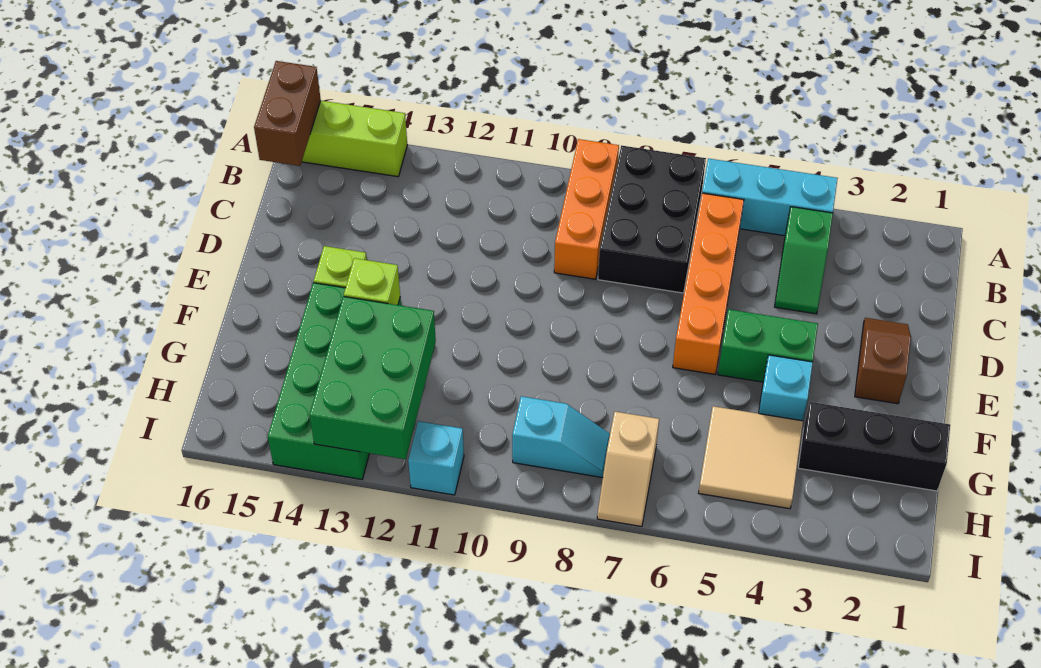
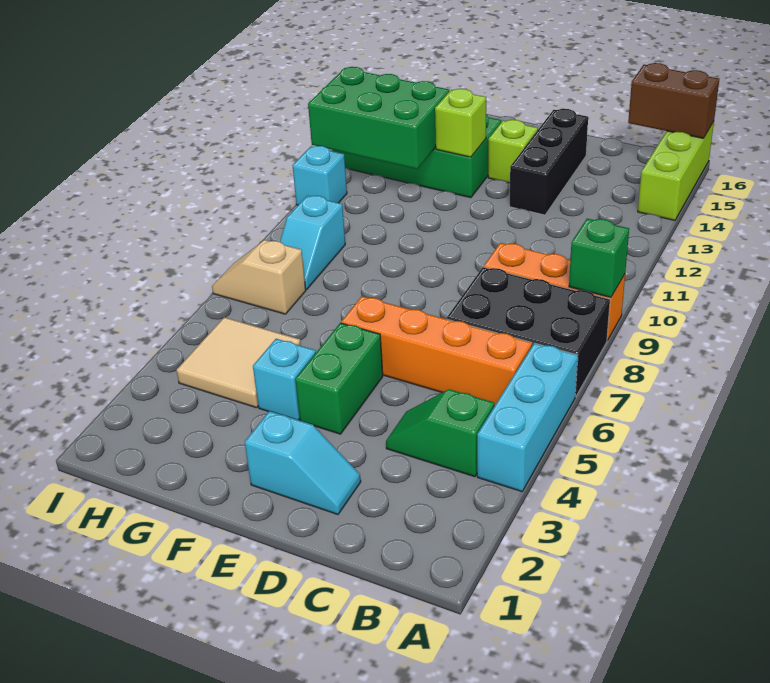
none -> green 1x1 brick [569,219,629,297]
brown 1x2 slope [855,318,911,404] -> cyan 1x2 slope [245,411,361,515]
black 1x3 brick [798,402,950,491] -> black 1x3 brick moved to [509,109,588,215]

